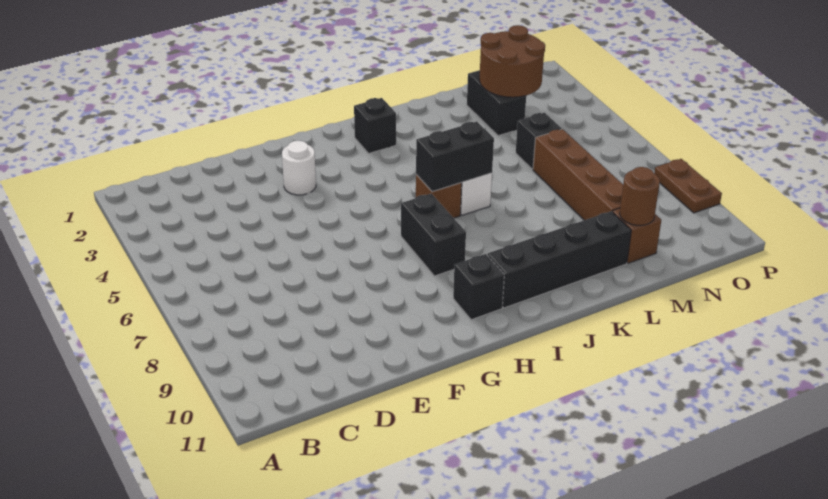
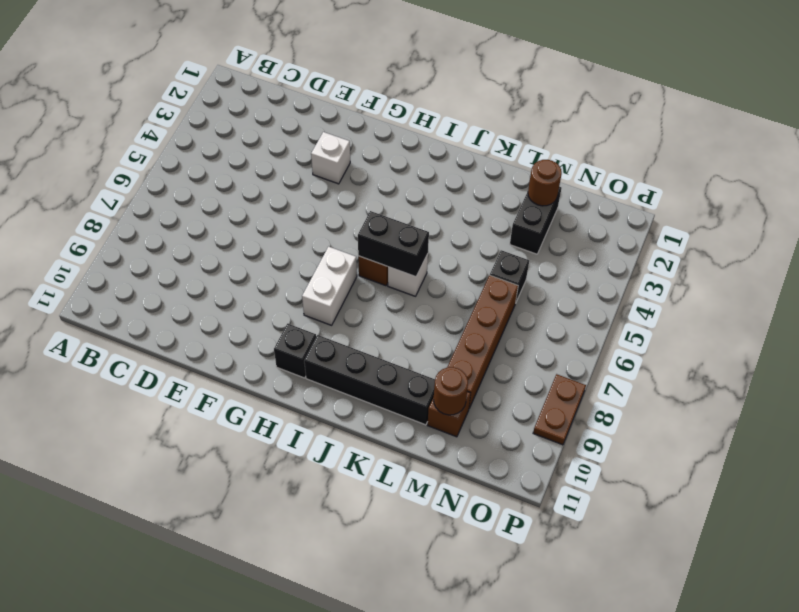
white 1x1 round brick [282,141,316,195] -> white 1x1 brick [311,132,350,184]
black 1x2 brick [401,194,466,276] -> white 1x2 brick [302,247,357,325]
black 1x1 brick [354,98,396,154] -> none
brown 2x2 round brick [479,25,545,97] -> brown 1x1 round brick [528,160,562,206]

